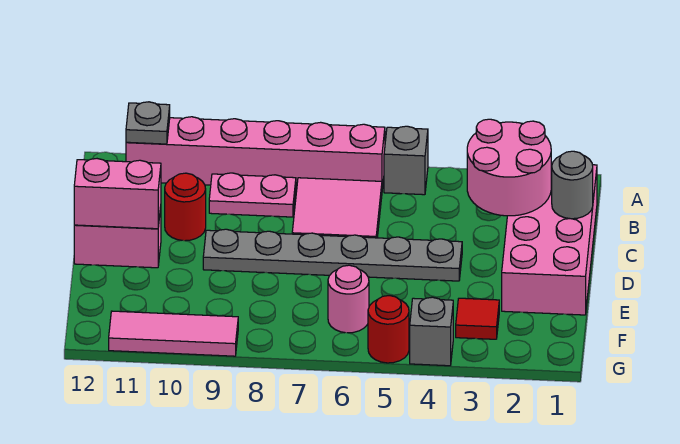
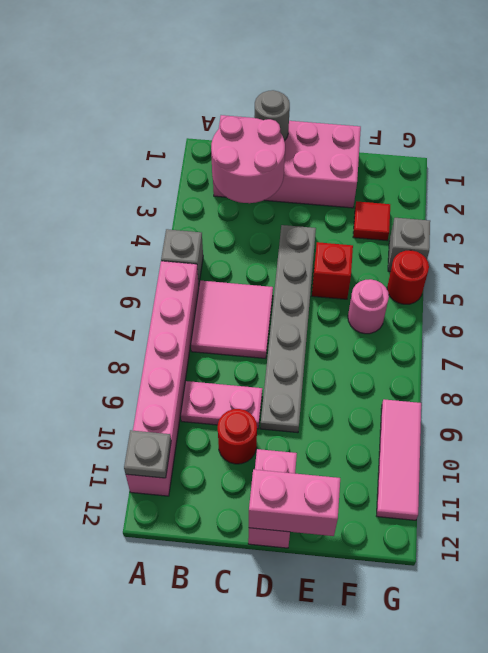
pink 1x2 plate [209,173,296,217] -> pink 1x2 plate turned to [181,381,262,429]
pink 1x2 brick [74,159,161,229] -> pink 1x2 brick turned to [249,470,340,536]
none -> red 1x1 brick [312,242,353,299]

